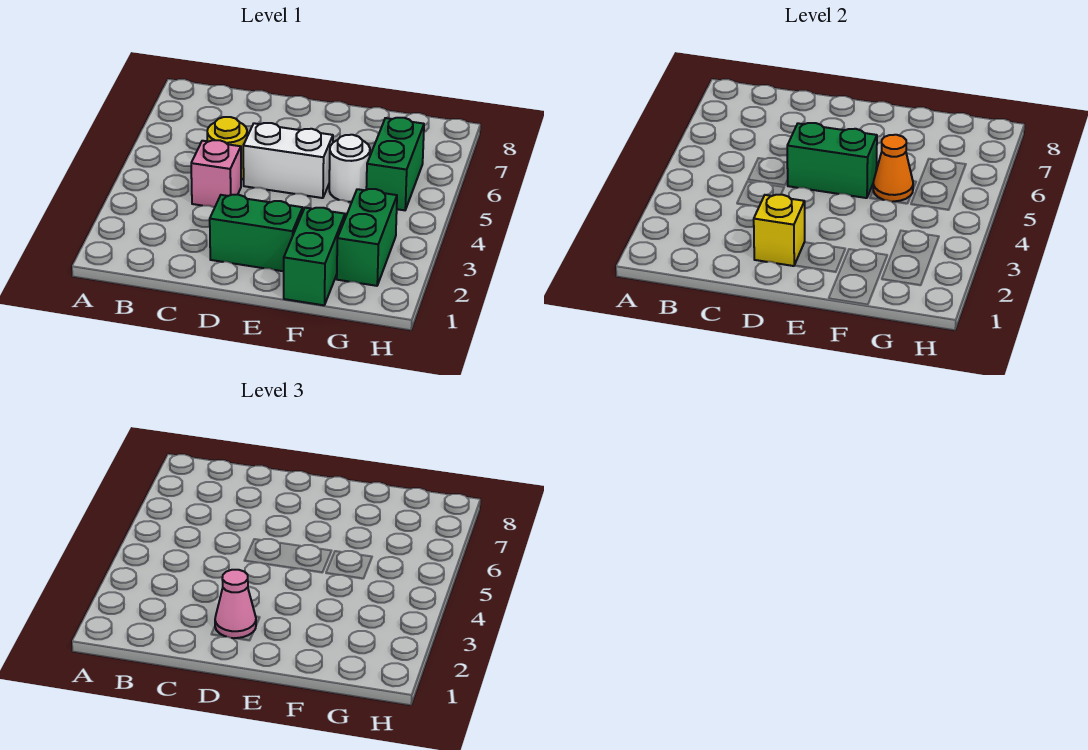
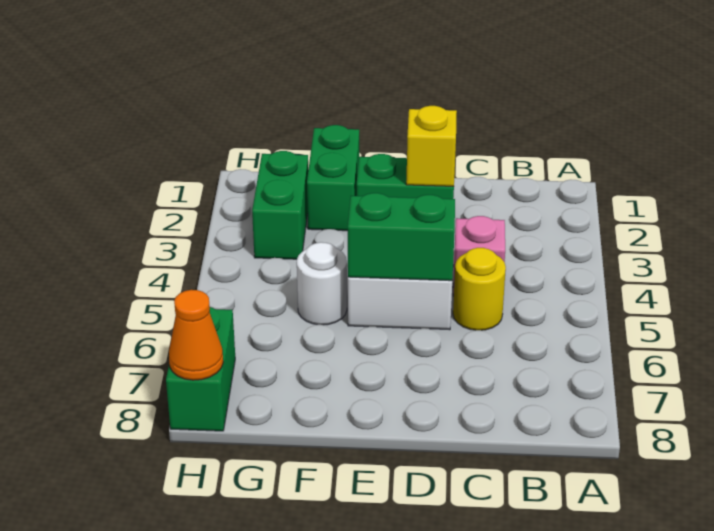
pink 1x1 cone [215,570,256,638] -> none
orange 1x1 cone [873,135,913,202] -> orange 1x1 cone moved to [169,290,223,380]
green 1x2 brick [366,118,424,210] -> green 1x2 brick moved to [166,307,235,431]

